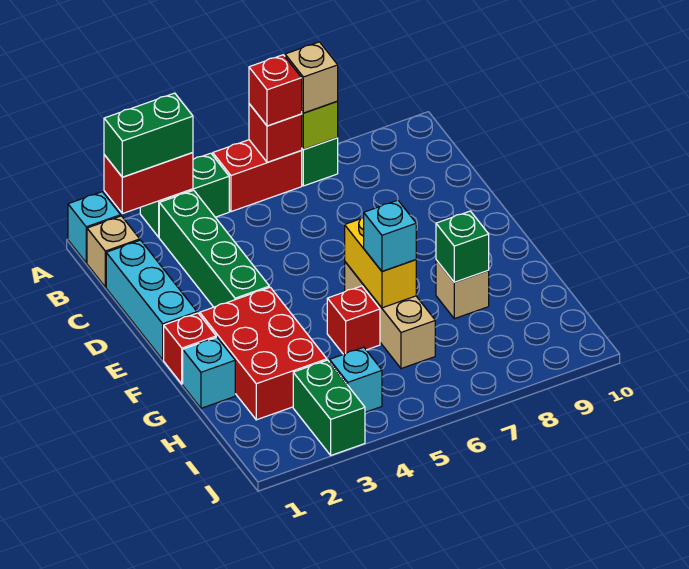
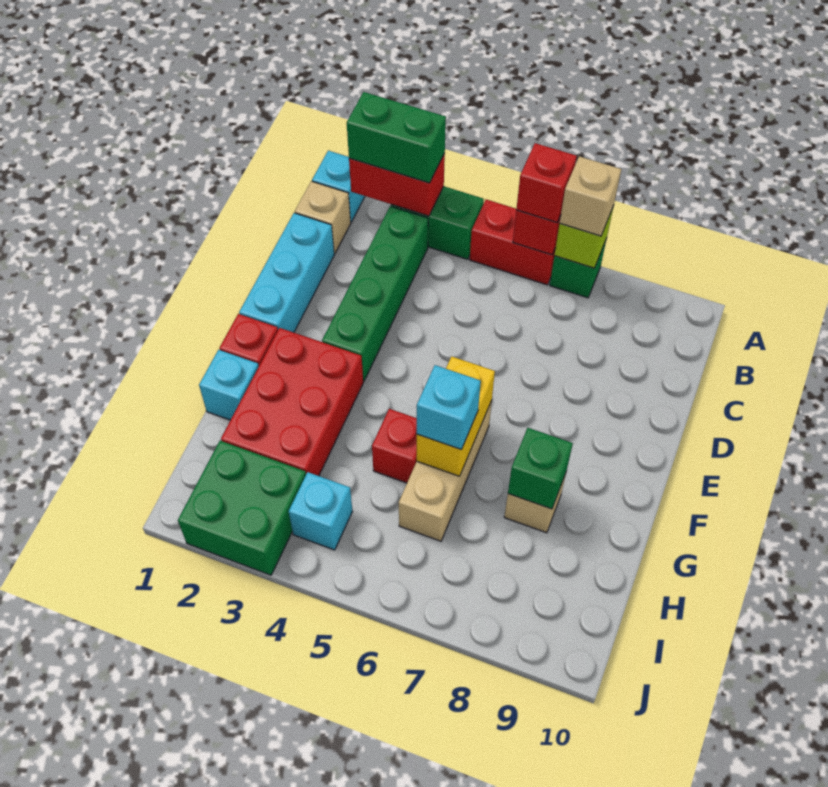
green 1x2 brick [293,360,365,455] -> green 2x2 brick [178,441,306,575]

